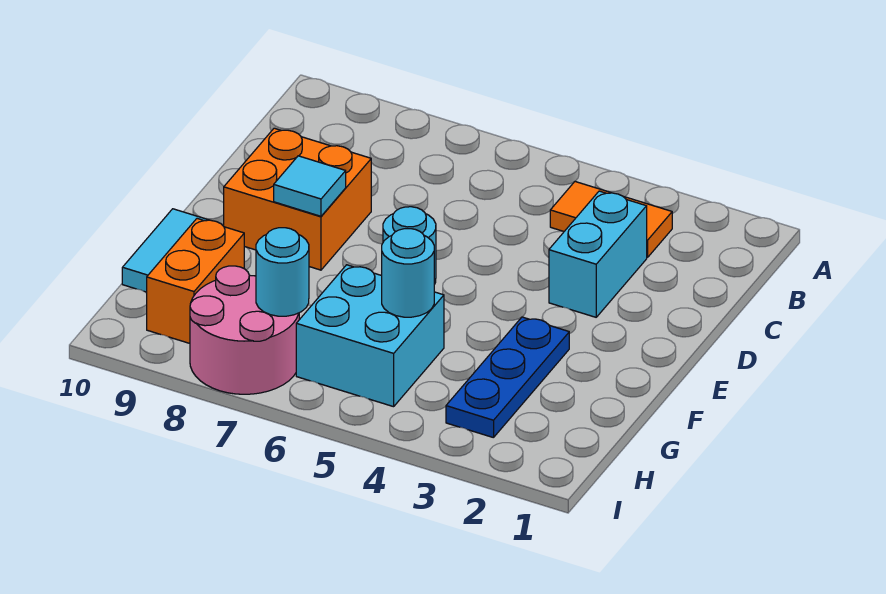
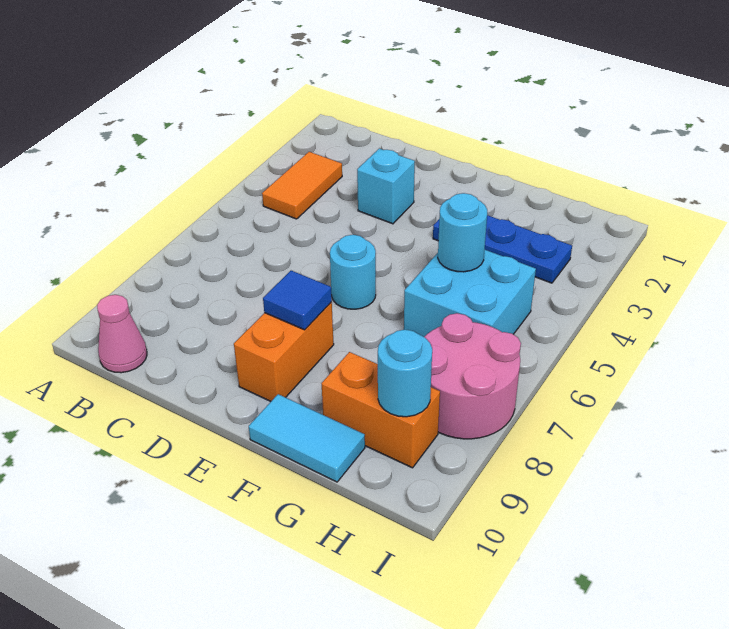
none -> pink 1x1 cone [97,295,147,373]
cyan 1x2 brick [549,191,647,317] -> cyan 1x1 brick [357,149,415,224]
orange 2x2 brick [224,128,371,270] -> orange 1x2 brick [234,302,334,401]
cyan 1x1 tile [274,156,346,216] -> blue 1x1 tile [263,271,332,330]
cyan 1x1 round brick [256,228,309,316] -> cyan 1x1 round brick moved to [378,330,432,417]

